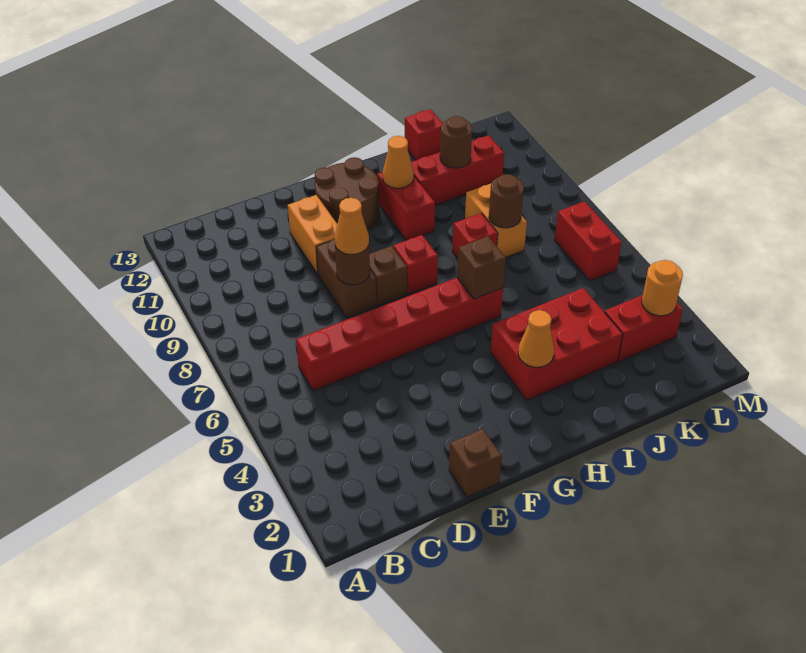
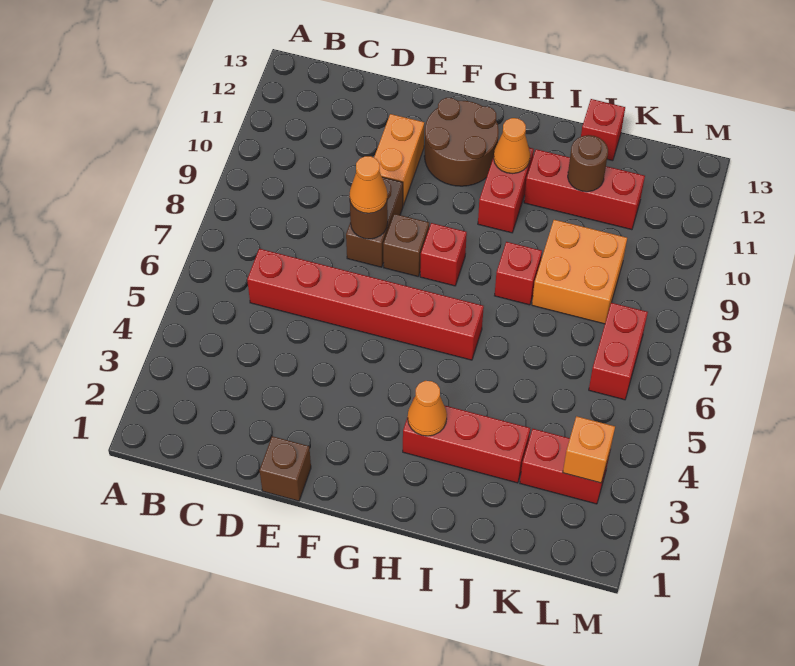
red 2x3 brick [491,288,623,400] -> red 1x3 brick [403,398,530,483]
brown 1x1 brick [457,236,506,299] -> none
orange 1x2 brick [465,184,527,257] -> orange 2x2 brick [532,220,627,324]
brown 1x1 round brick [489,174,524,228] -> none
orange 1x1 round brick [642,260,683,316] -> orange 1x1 brick [563,416,615,483]

